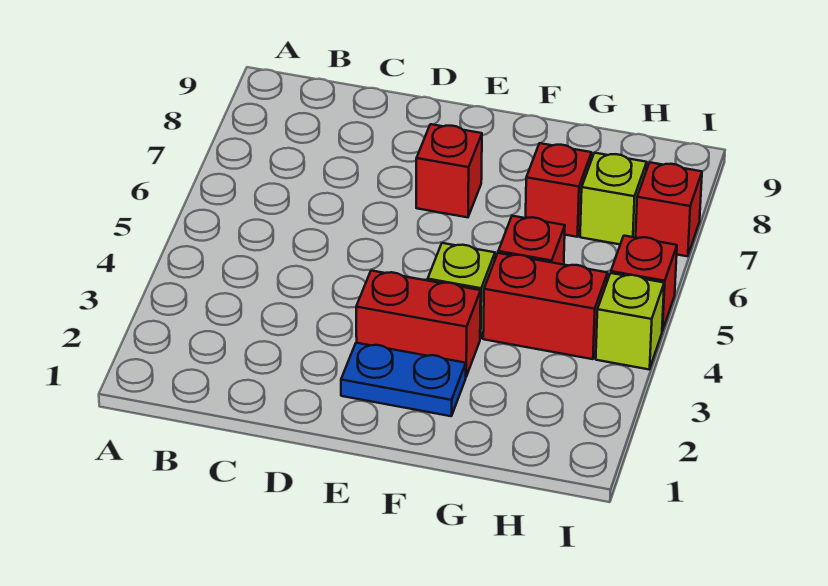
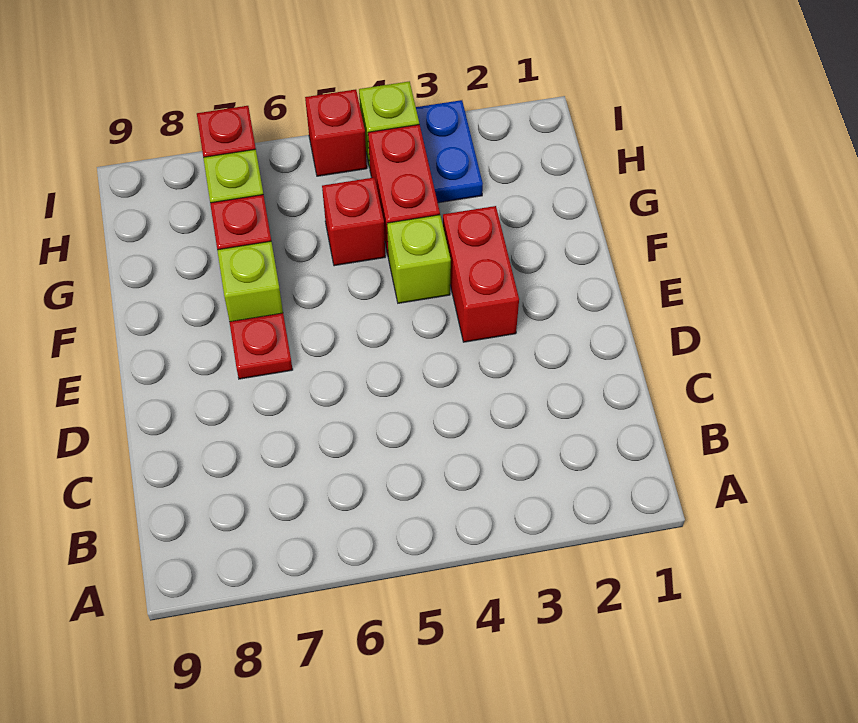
blue 1x2 plate [341,343,466,416] -> blue 1x2 plate moved to [416,100,483,203]
red 1x1 brick [416,124,482,217] -> red 1x1 plate [230,313,293,379]
none -> lime 1x1 brick [217,241,283,322]

